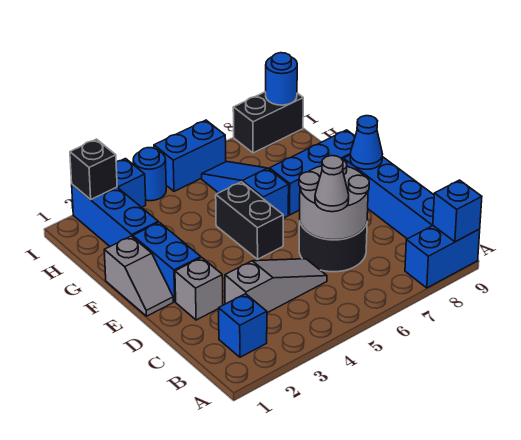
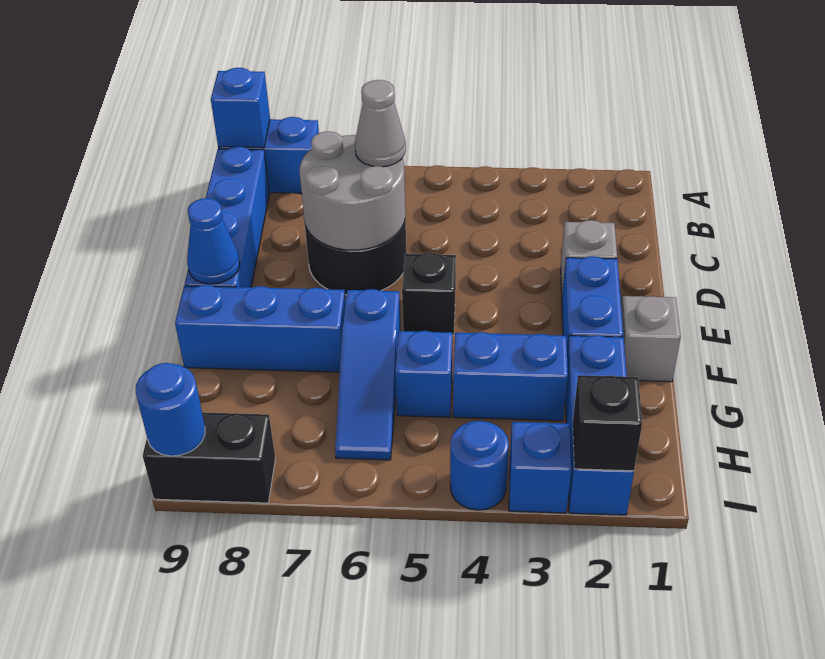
blue 1x1 brick [219,294,267,357] -> blue 1x1 brick moved to [395,331,452,417]
grey 1x3 slope [225,259,327,313] -> none
black 1x2 brick [216,182,283,259] -> black 1x1 brick [402,252,456,336]
blue 1x2 brick [154,120,226,191] -> blue 1x2 brick moved to [453,332,568,421]

